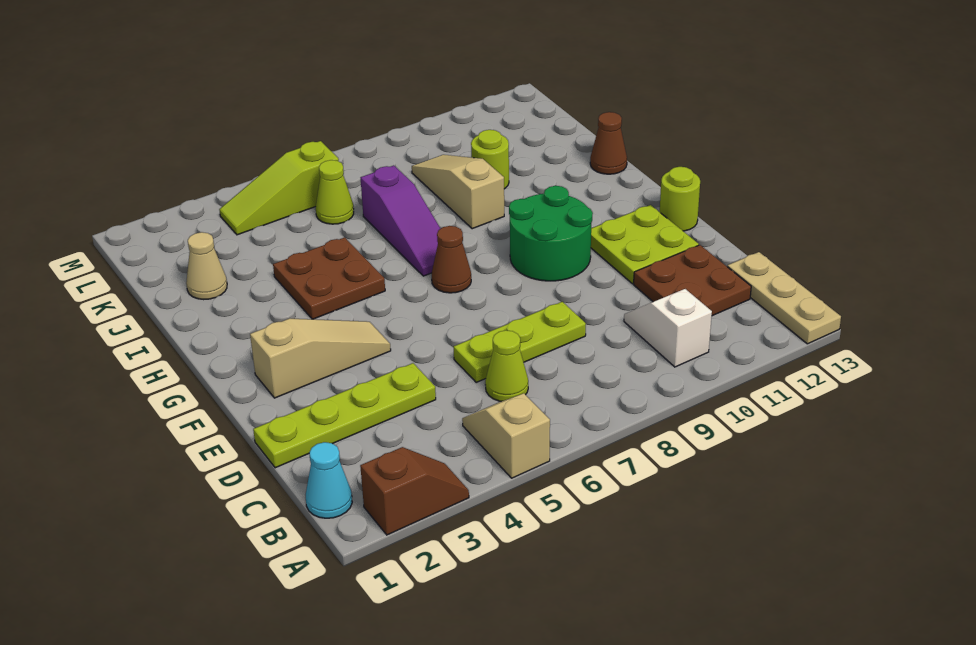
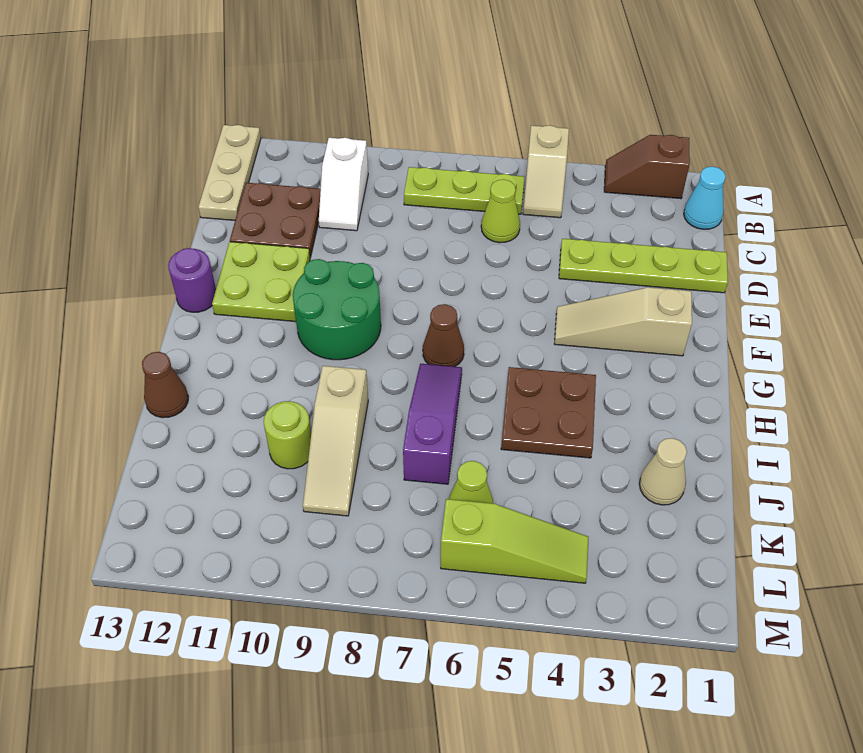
lime 1x3 plate [453,302,586,382] -> lime 1x3 plate moved to [404,167,524,214]
lime 1x1 round brick [660,167,700,231] -> purple 1x1 round brick [168,248,216,312]

